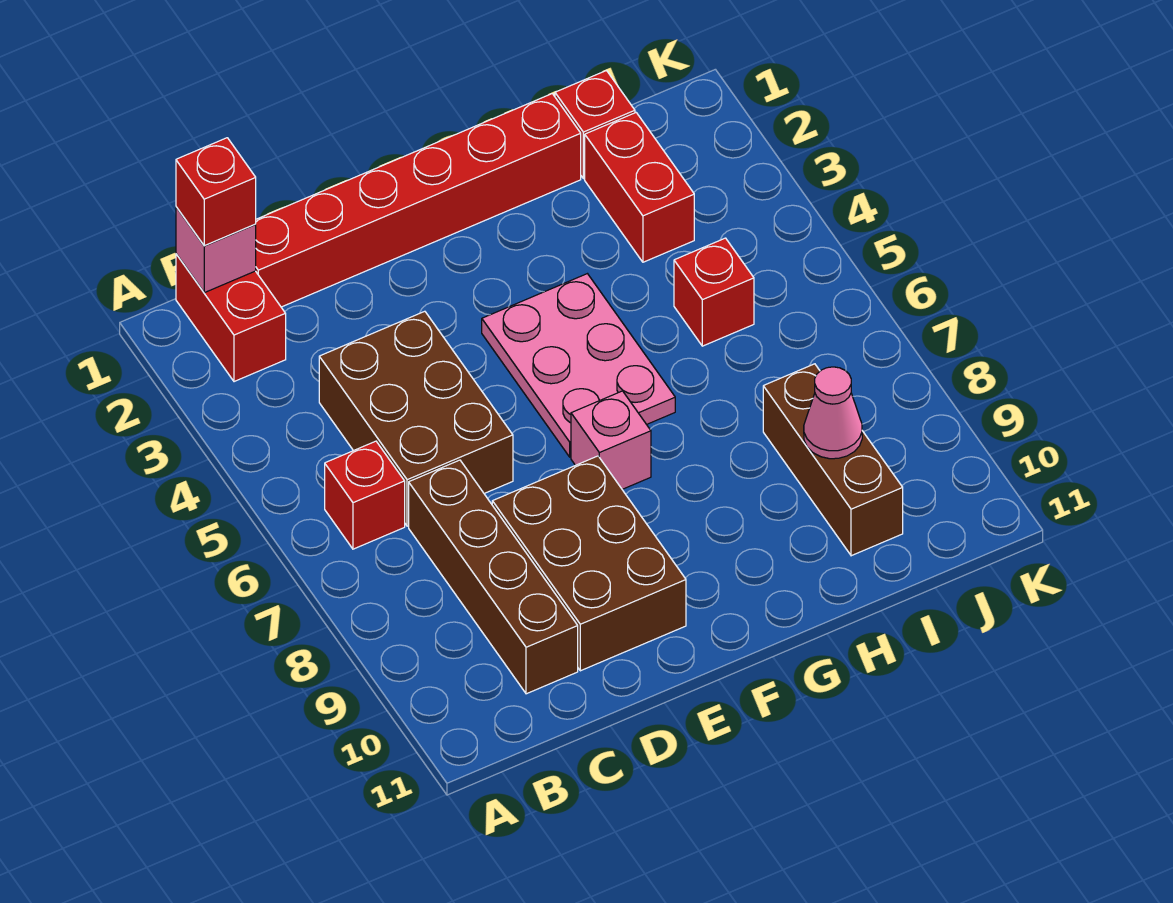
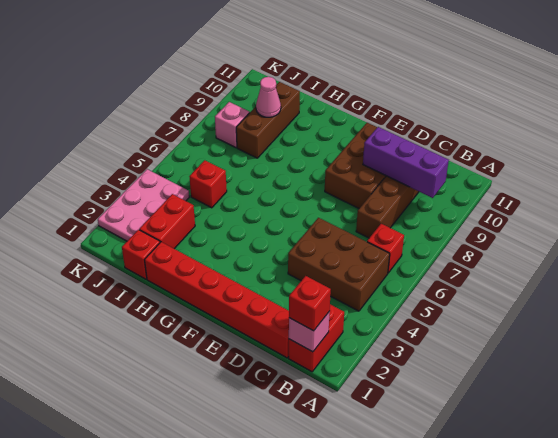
none -> purple 1x3 brick [363,127,449,198]
brown 2x3 brick [319,311,513,526] -> brown 2x3 brick turned to [288,218,390,311]
pink 2x3 plate [482,274,675,457] -> pink 2x3 plate moved to [98,169,189,241]
pink 1x1 brick [571,391,651,489] -> pink 1x1 brick moved to [215,102,249,148]

